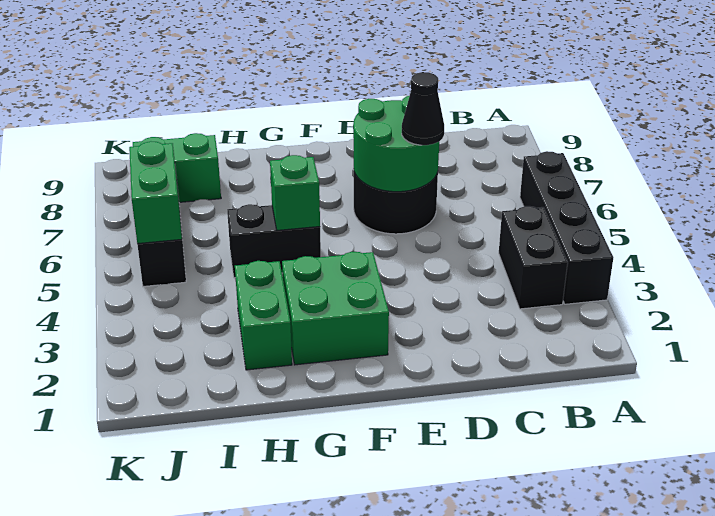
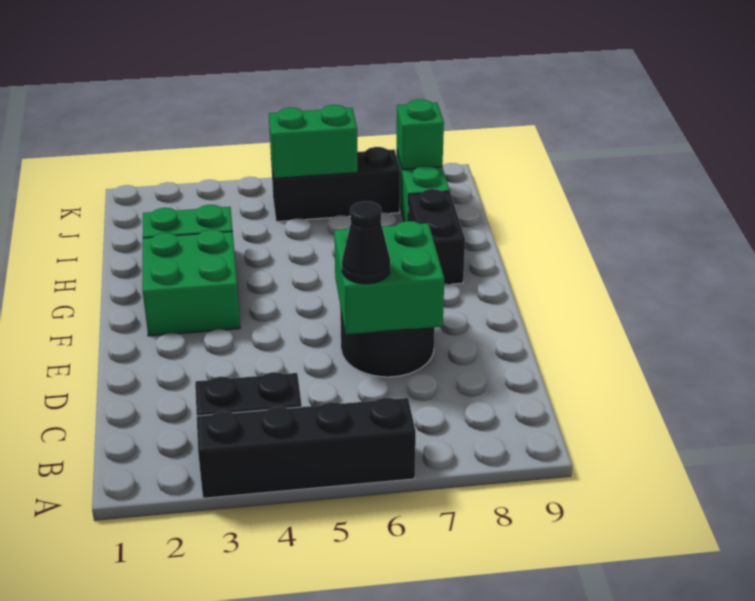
green 2x2 round brick [353,96,439,192] -> green 2x2 brick [334,221,444,334]
black 1x2 brick [227,204,321,278] -> black 1x2 brick moved to [408,189,465,284]
green 1x1 brick [270,155,320,230] -> green 1x1 brick moved to [397,99,444,170]

